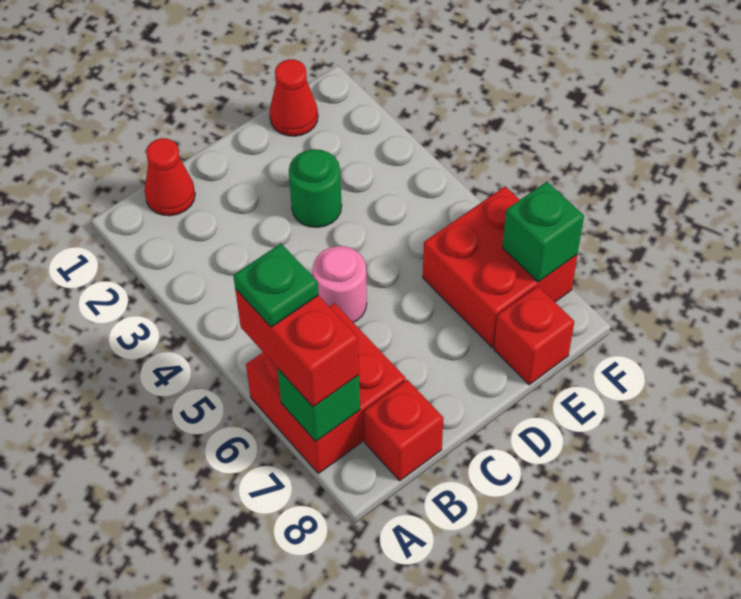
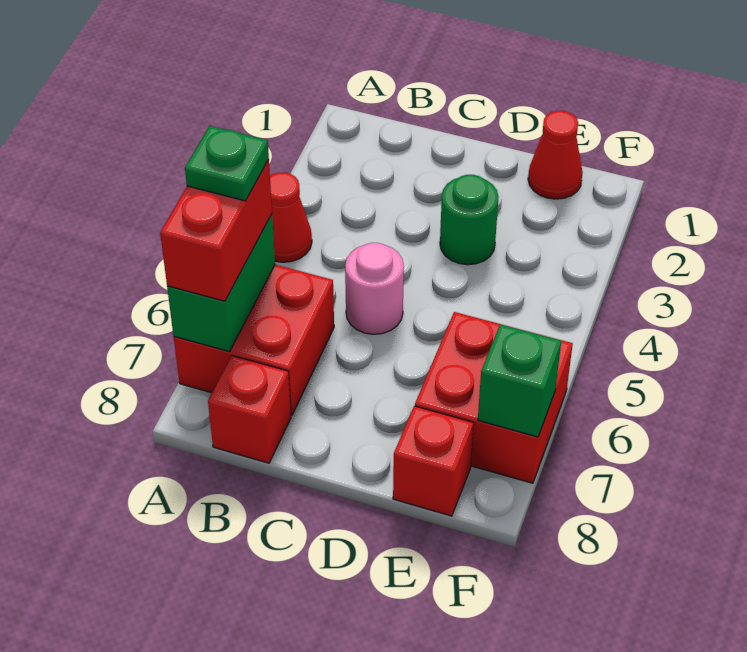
green 1x1 brick [277,368,360,441] -> green 1x2 brick [167,214,275,352]
red 1x1 cone [144,138,195,216] -> red 1x1 cone moved to [270,172,312,262]

